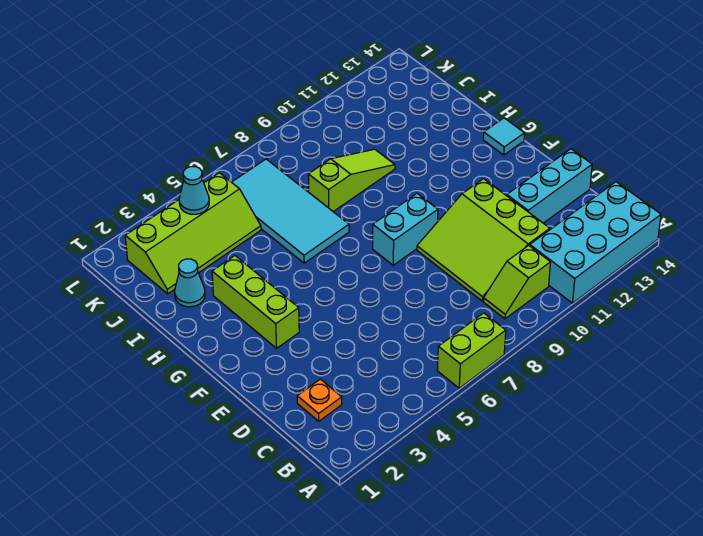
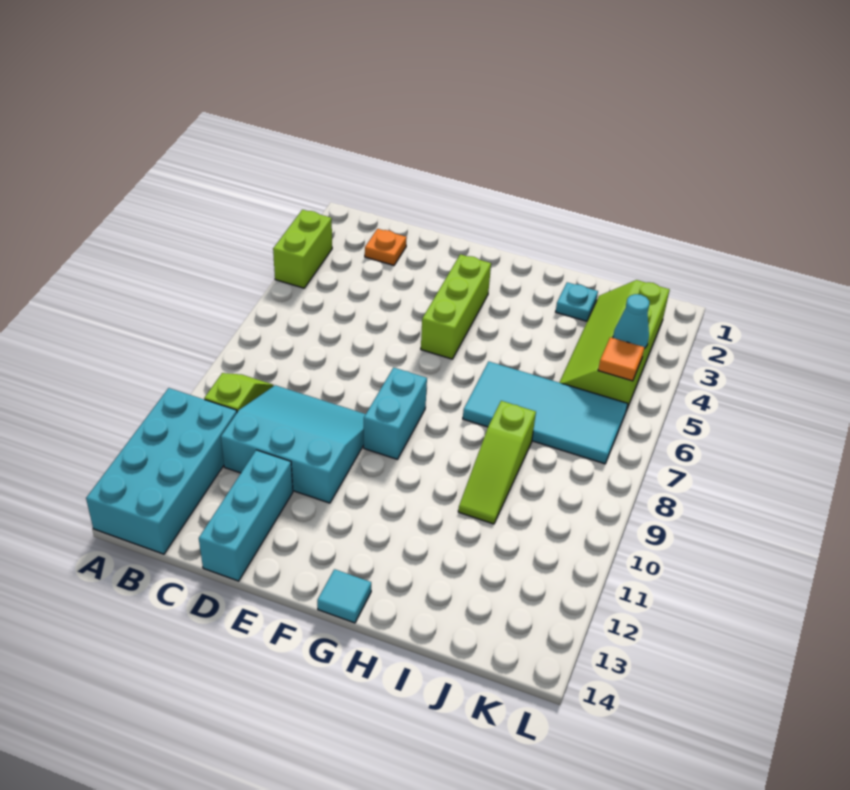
lime 1x2 brick [437,313,506,388] -> lime 1x2 brick moved to [273,210,332,288]
lime 3x3 slope [417,179,550,301] -> cyan 3x3 slope [221,385,366,503]
lime 1x3 brick [212,256,299,348] -> lime 1x3 brick turned to [421,254,491,359]
cyan 1x1 cone [175,259,205,307] -> cyan 1x1 plate [556,282,598,321]
none -> orange 1x1 tile [598,337,644,381]

